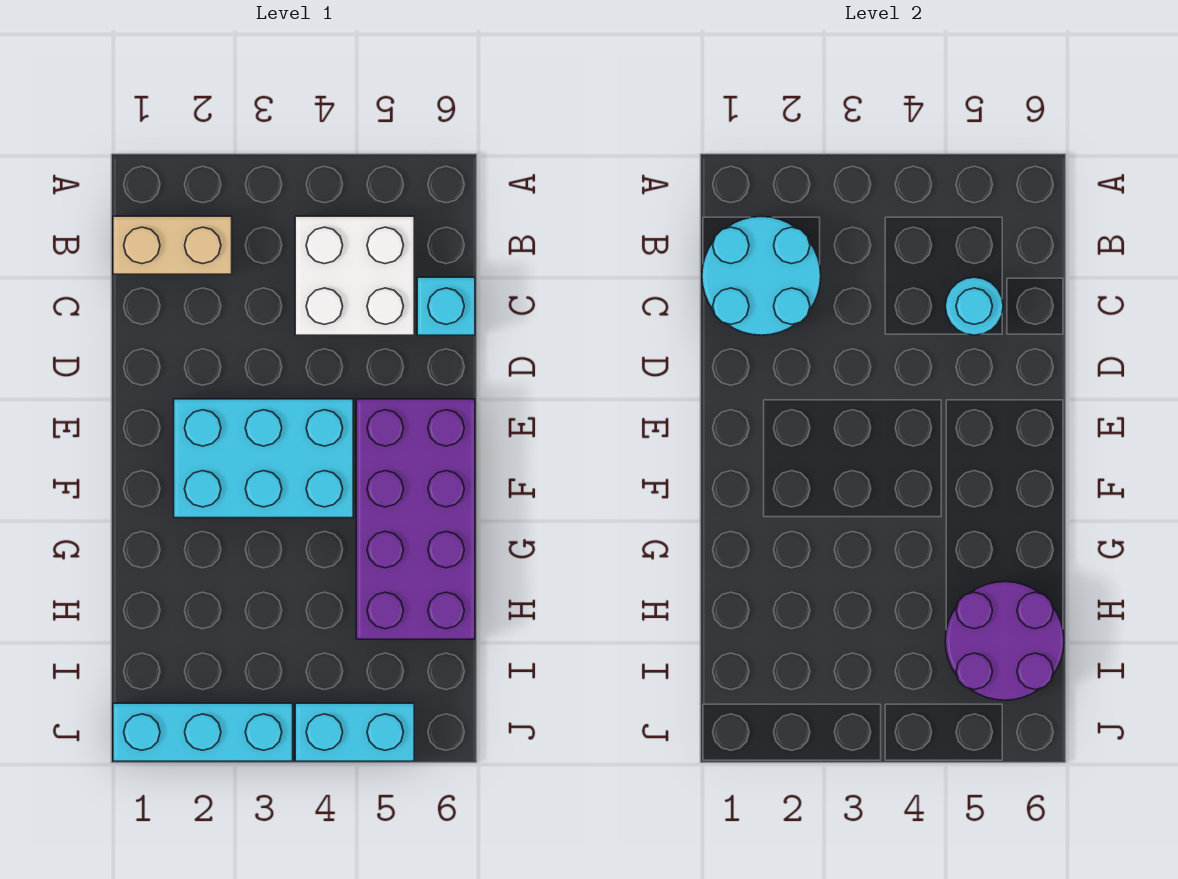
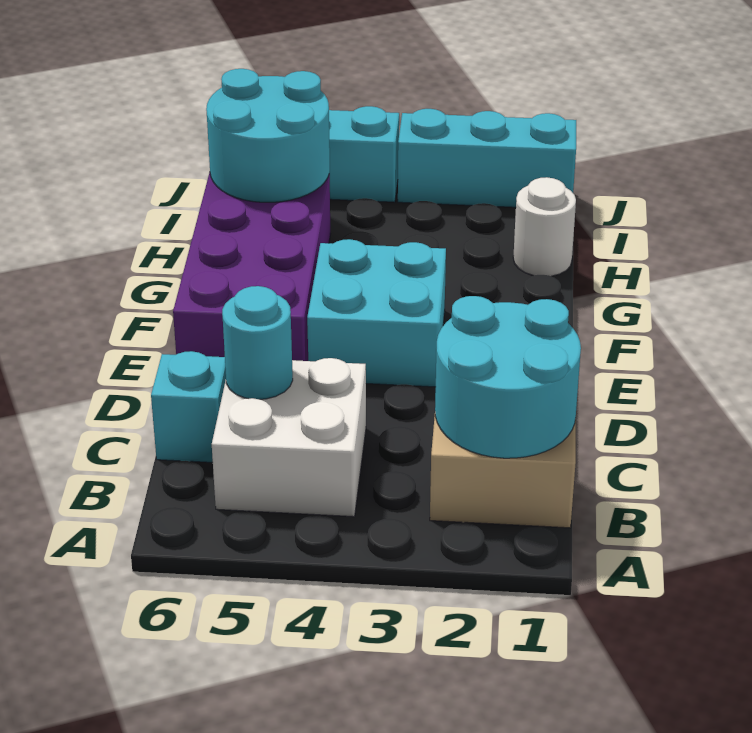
cyan 2x3 brick [174,399,353,518] -> cyan 2x2 brick [307,239,446,387]
none -> white 1x1 round brick [513,177,576,276]
purple 2x2 round brick [945,582,1064,700] -> cyan 2x2 round brick [206,69,330,202]

